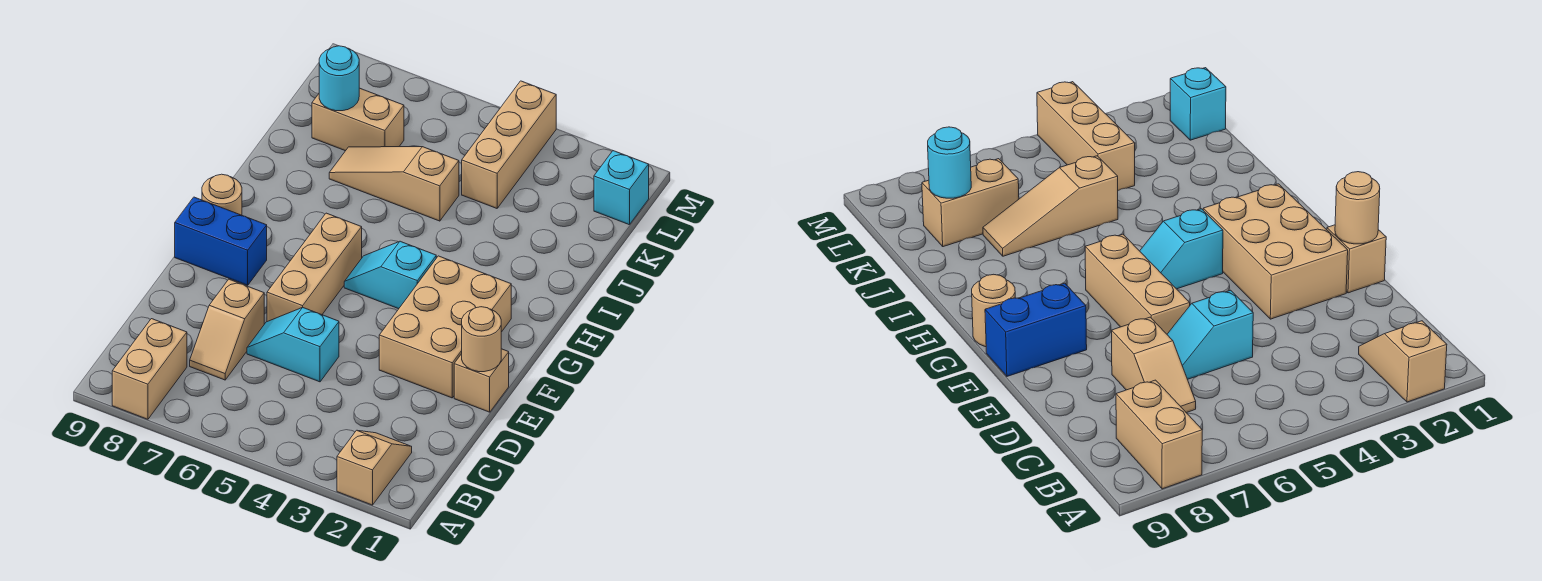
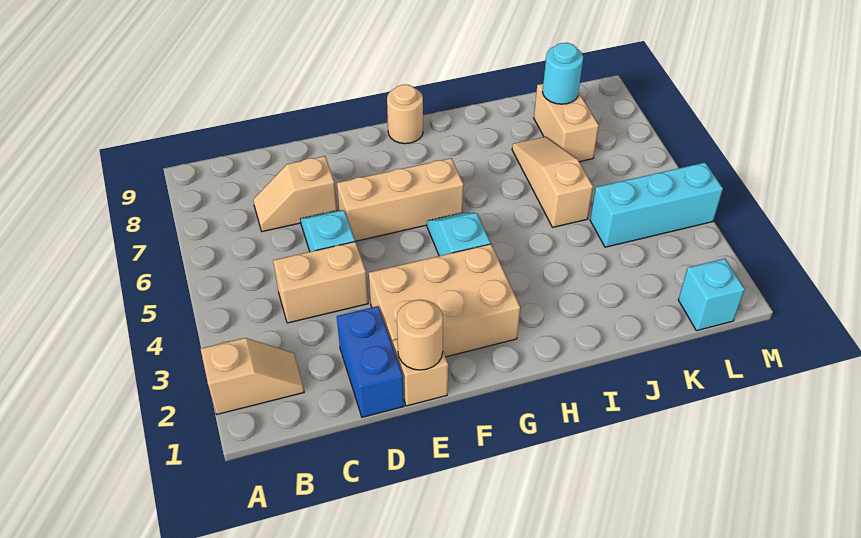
tan 1x2 brick [112,319,187,419] -> tan 1x2 brick moved to [273,242,368,323]
blue 1x2 brick [175,197,267,285] -> blue 1x2 brick moved to [337,306,404,417]
tan 1x3 brick [462,81,556,208] -> cyan 1x3 brick [590,163,723,247]

